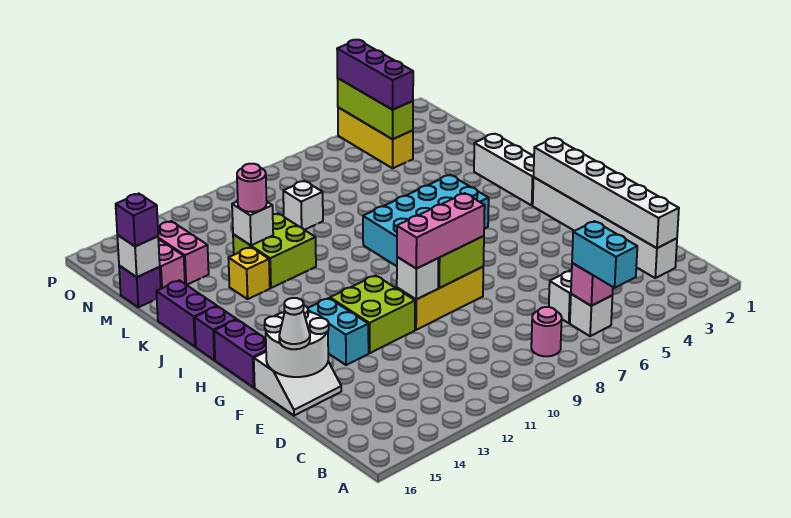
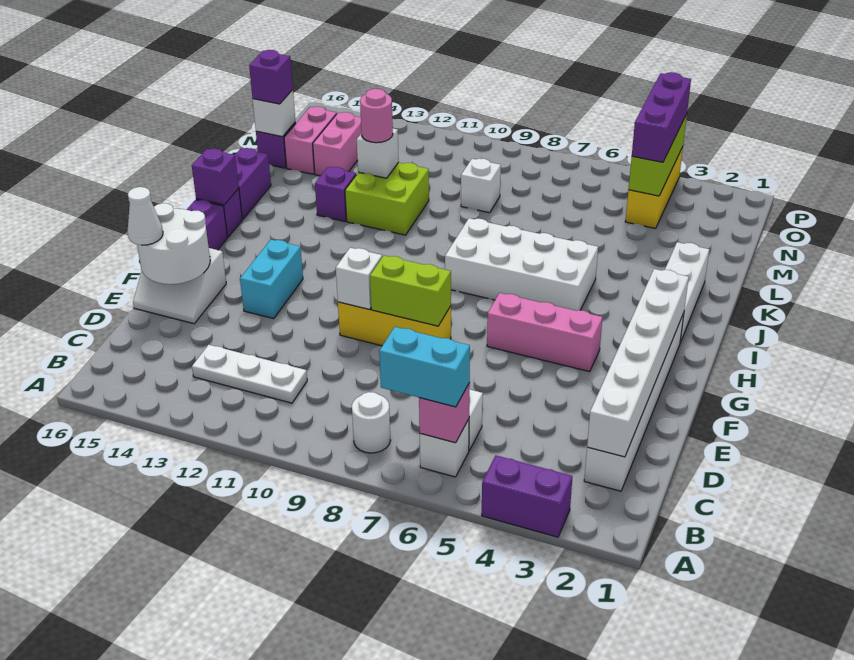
none -> purple 1x2 brick [482,456,572,537]
cyan 1x2 brick [572,221,637,288] -> cyan 1x2 brick turned to [379,327,470,407]
pink 1x1 round brick [531,307,562,356] -> white 1x1 round brick [352,392,390,453]
none -> white 1x3 plate [192,345,307,403]
pink 1x3 brick [397,193,485,269] -> pink 1x3 brick moved to [487,293,603,372]
lime 2x2 brick [330,275,415,353] -> none
cyan 2x4 brick [363,175,489,266] -> white 2x4 brick [445,218,598,311]
none -> purple 1x1 brick [192,149,239,205]
yellow 1x1 brick [229,247,270,299] -> purple 1x1 brick [315,167,356,221]

